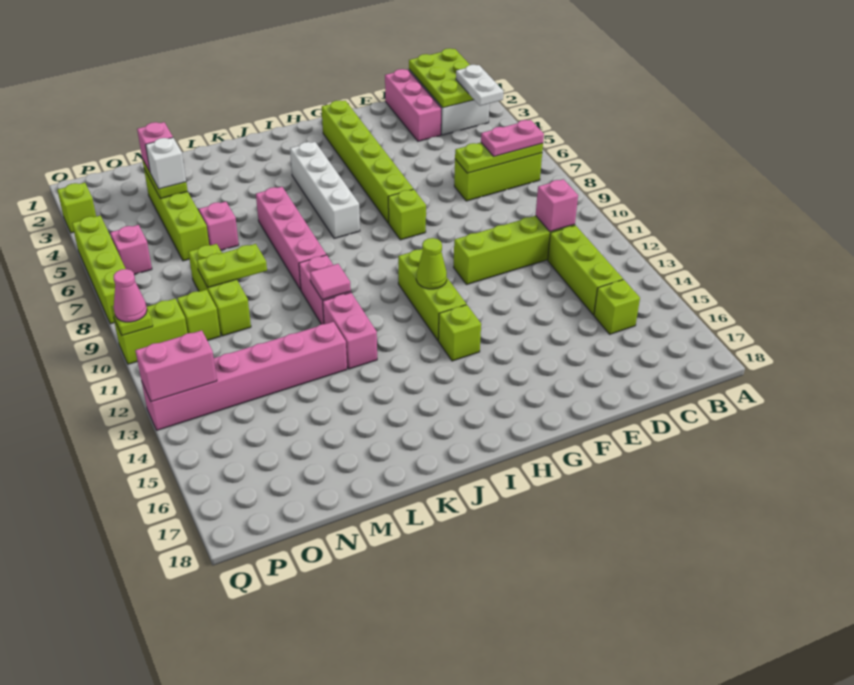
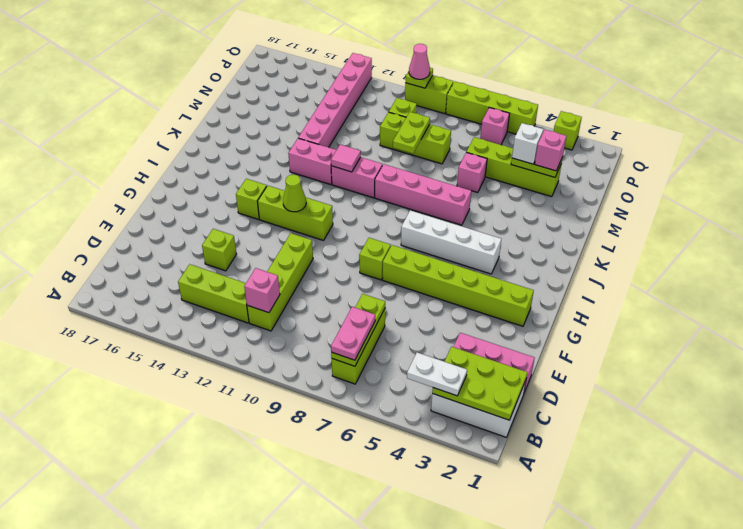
lime 1x1 brick [594,280,640,334] -> lime 1x1 brick moved to [202,229,236,271]
lime 1x2 brick [113,298,187,364] -> lime 1x2 brick turned to [405,75,453,114]
pink 1x2 brick [135,330,217,402] -> none

